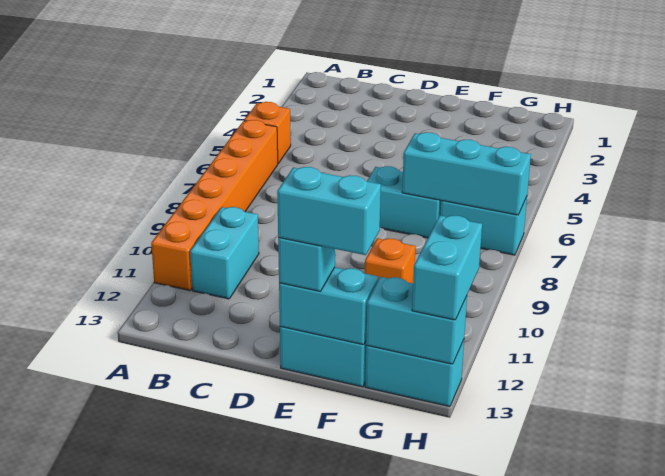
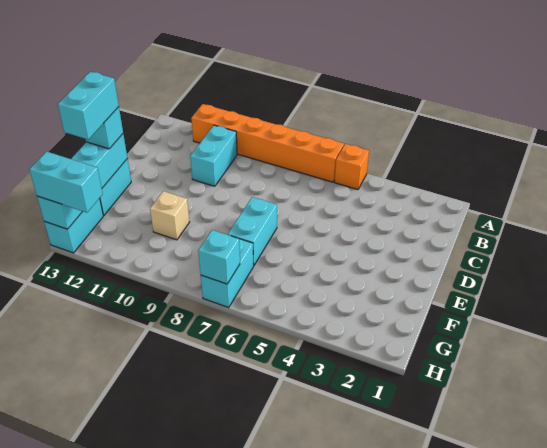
cyan 1x2 brick [190,207,259,299] -> cyan 1x2 brick turned to [190,125,237,186]
cyan 1x3 brick [402,132,531,215] -> cyan 1x1 brick [198,230,240,284]
orange 1x1 brick [365,238,415,283] -> tan 1x1 brick [150,191,189,240]

